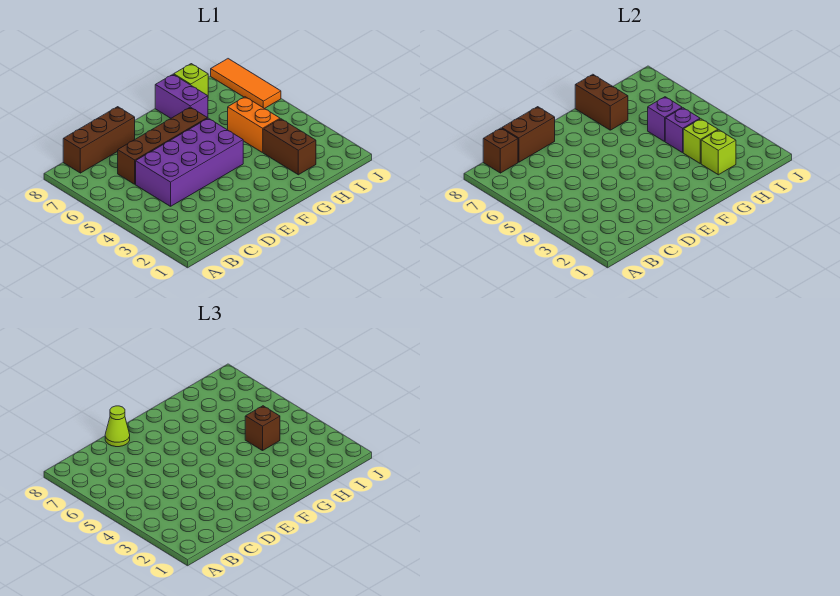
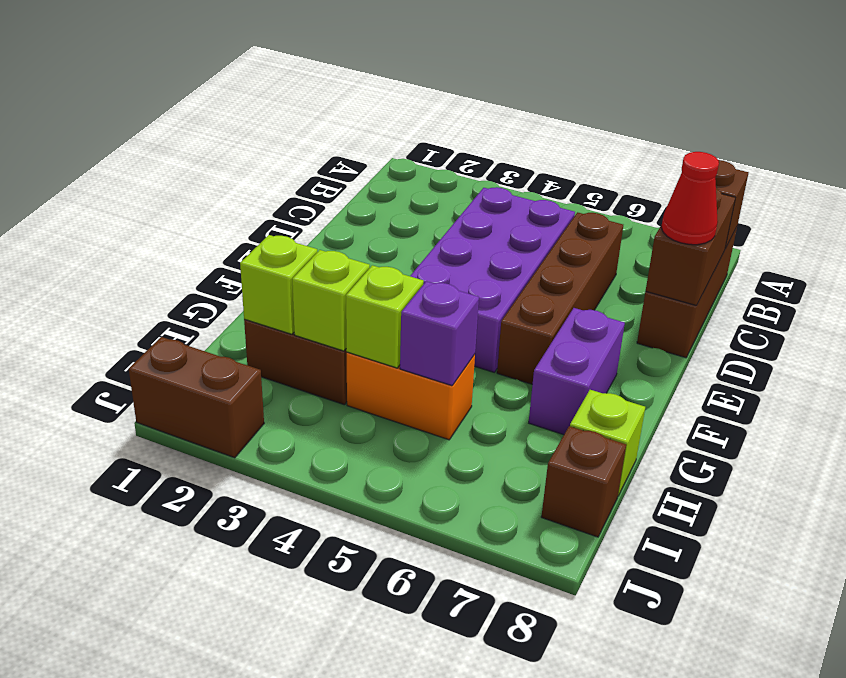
lime 1x1 cone [105,406,130,447] -> red 1x1 cone [661,152,719,245]
purple 1x2 brick [155,74,208,118] -> purple 1x2 brick turned to [529,308,625,435]
brown 1x2 brick [575,74,628,130] -> brown 1x2 brick moved to [129,337,264,458]
purple 1x1 brick [665,108,700,153] -> lime 1x1 brick [346,265,424,368]
brown 1x1 brick [245,406,280,451] -> brown 1x1 brick moved to [541,426,626,537]
orange 1x3 tile [211,59,281,109] -> none

